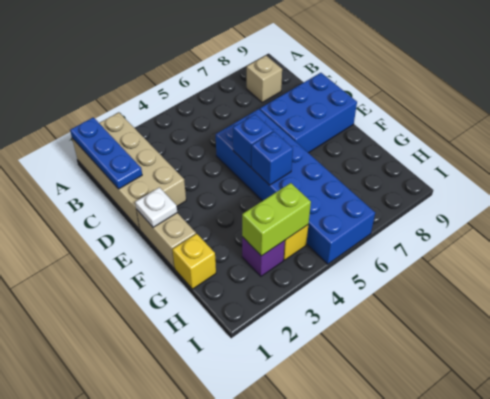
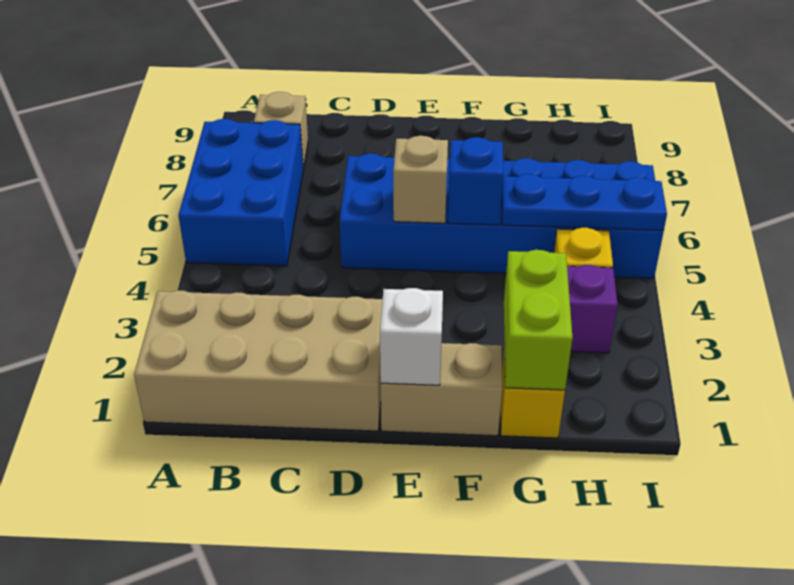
blue 1x3 plate [70,117,142,189] -> blue 1x3 plate moved to [502,174,667,230]
blue 2x3 brick [260,73,357,153] -> blue 2x3 brick moved to [178,119,303,266]
white 1x1 plate [135,187,177,227] -> white 1x1 brick [380,288,443,385]
blue 1x1 brick [233,114,273,167] -> tan 1x1 brick [393,136,448,223]
lime 1x2 brick [242,183,311,256] -> lime 1x2 brick moved to [504,250,573,390]

